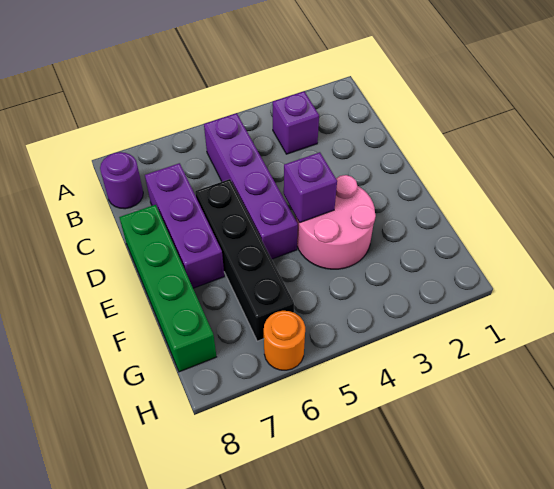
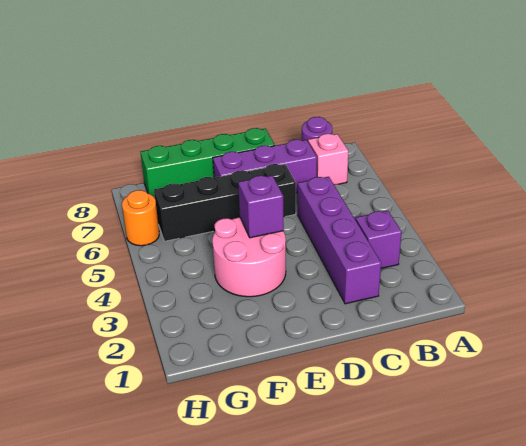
purple 1x4 brick [204,113,298,259] -> purple 1x4 brick turned to [298,177,381,304]
none -> pink 1x1 brick [308,134,348,185]

